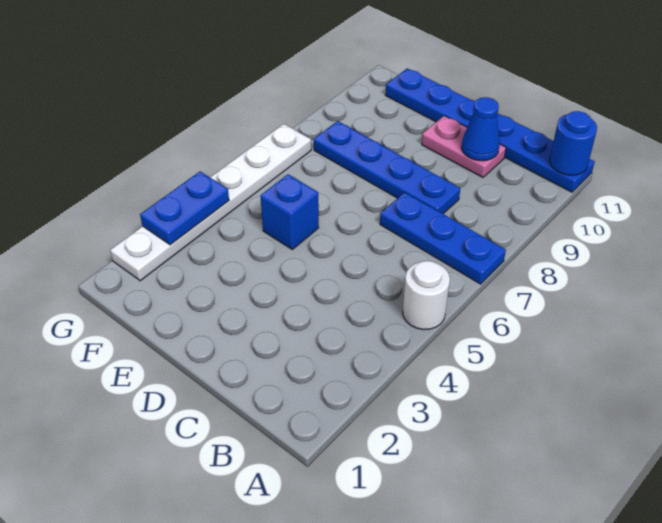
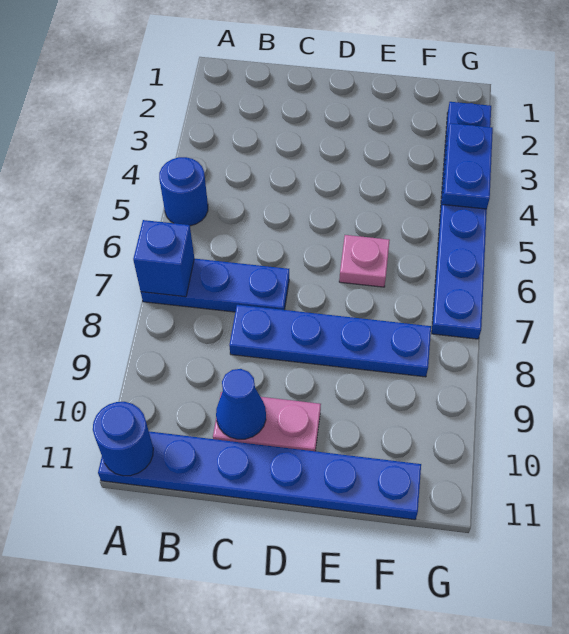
white 1x1 round brick [403,261,450,330] -> blue 1x1 round brick [159,157,208,226]
blue 1x1 brick [261,174,319,249] -> blue 1x1 brick moved to [133,220,194,297]
none -> pink 1x1 plate [339,235,390,287]
white 1x6 plate [110,124,311,281] -> blue 1x6 plate [432,102,491,339]

